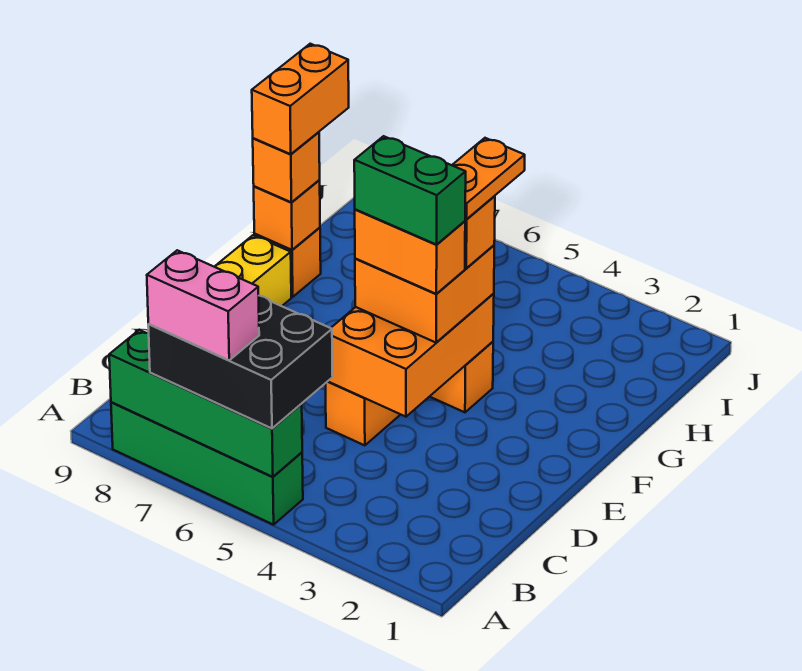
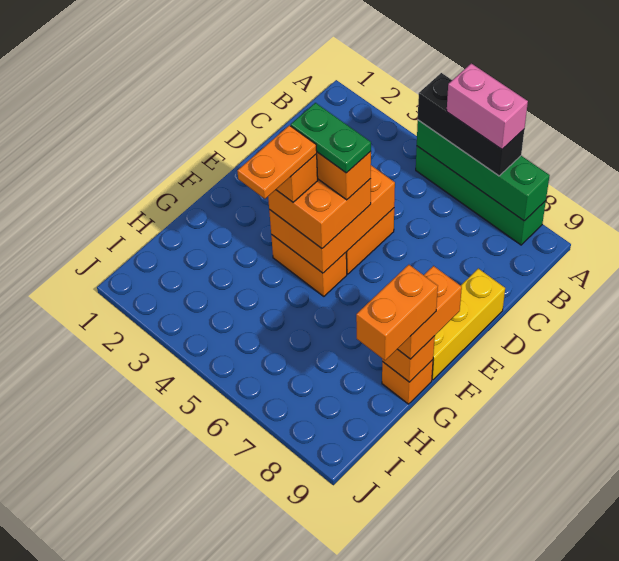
black 2x3 brick [148,296,333,428] -> black 1x3 brick [418,73,524,176]
green 1x2 brick [354,136,466,245] -> green 1x2 plate [291,103,371,173]
orange 1x1 brick [253,132,320,202] -> orange 1x2 brick [398,266,462,359]

